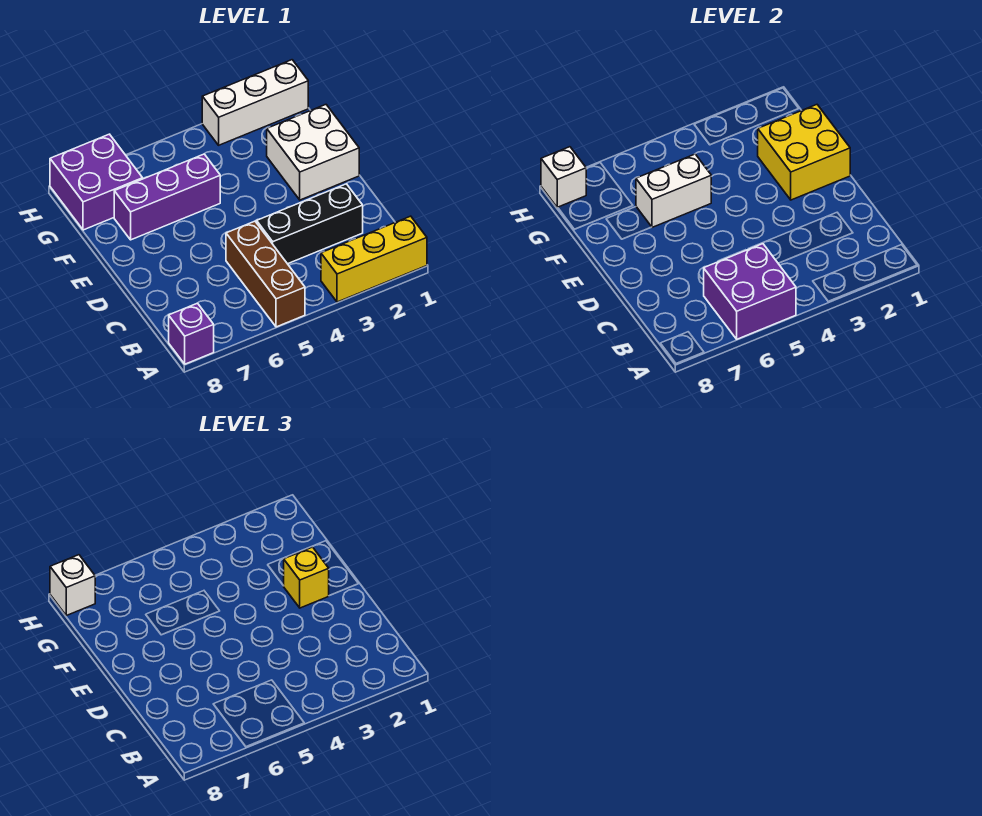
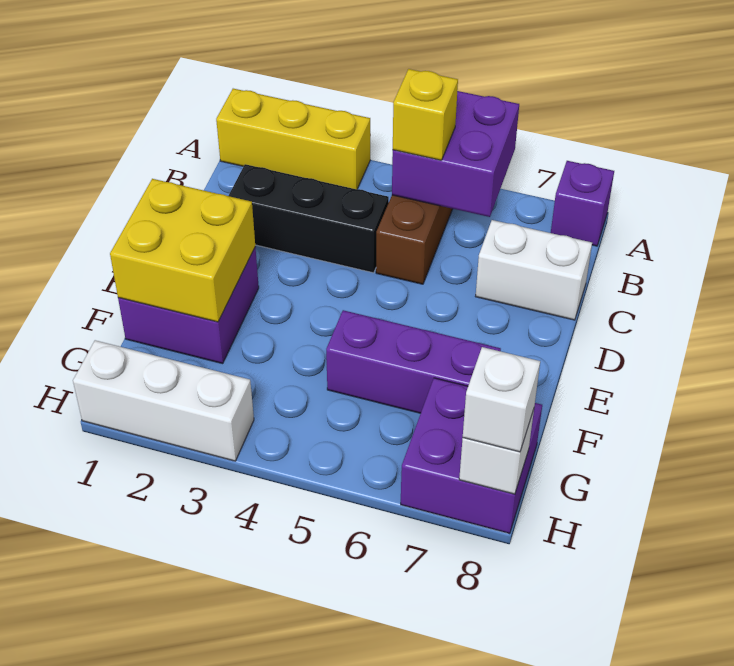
white 2x2 brick [267,105,359,200] -> purple 2x2 brick [118,247,259,364]
yellow 1x1 brick [284,547,329,608] -> yellow 1x1 brick moved to [393,69,458,160]
white 1x2 brick [636,154,711,227] -> white 1x2 brick moved to [476,220,592,320]

